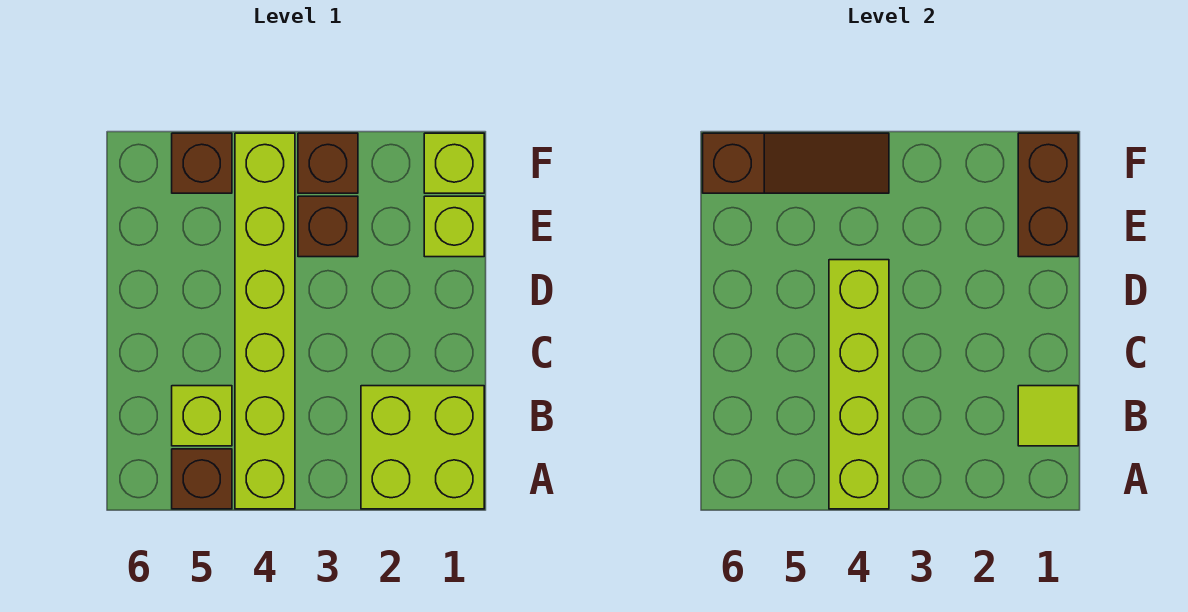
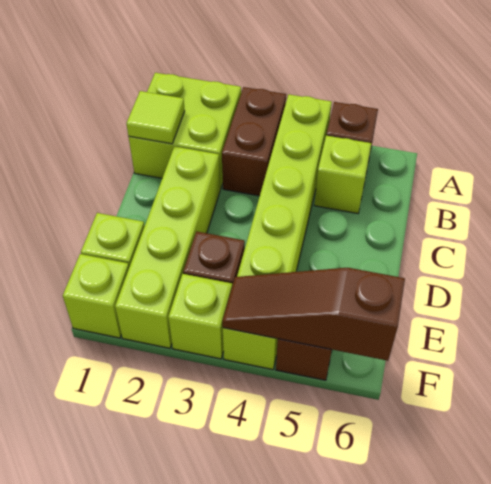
lime 1x4 brick [829,260,889,509] -> lime 1x4 brick moved to [115,146,220,348]
brown 1x2 brick [1018,133,1078,257] -> brown 1x2 brick moved to [222,87,286,196]
brown 1x1 brick [298,133,358,193] -> lime 1x1 brick [168,274,232,359]

